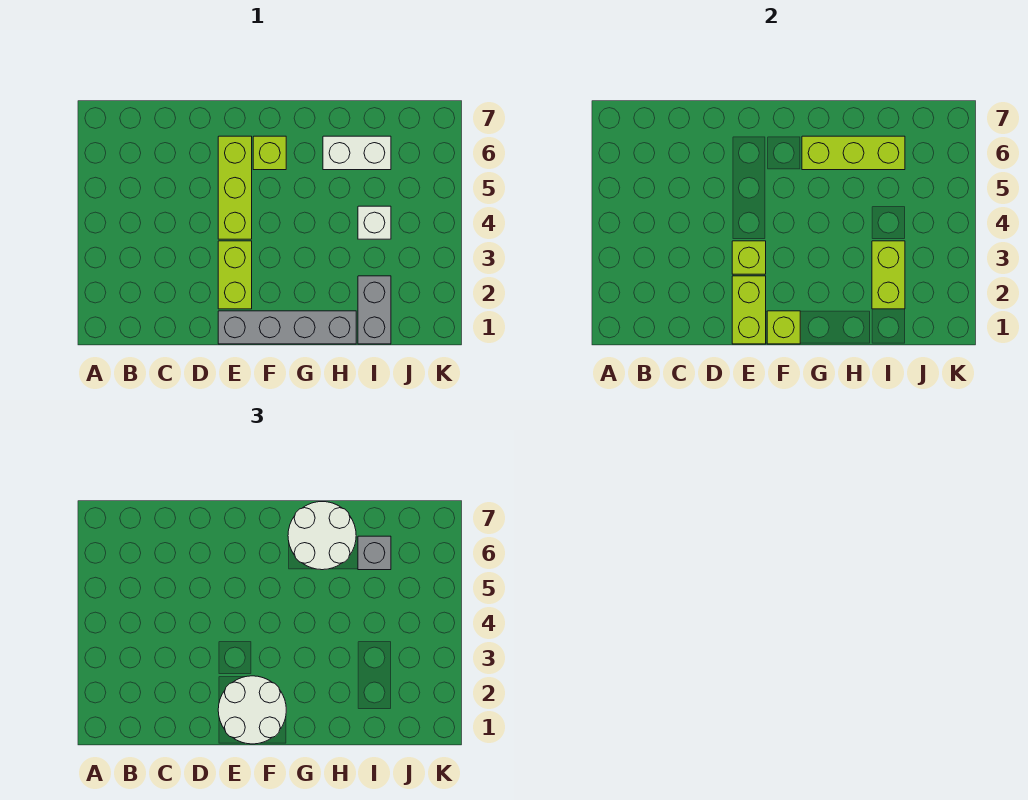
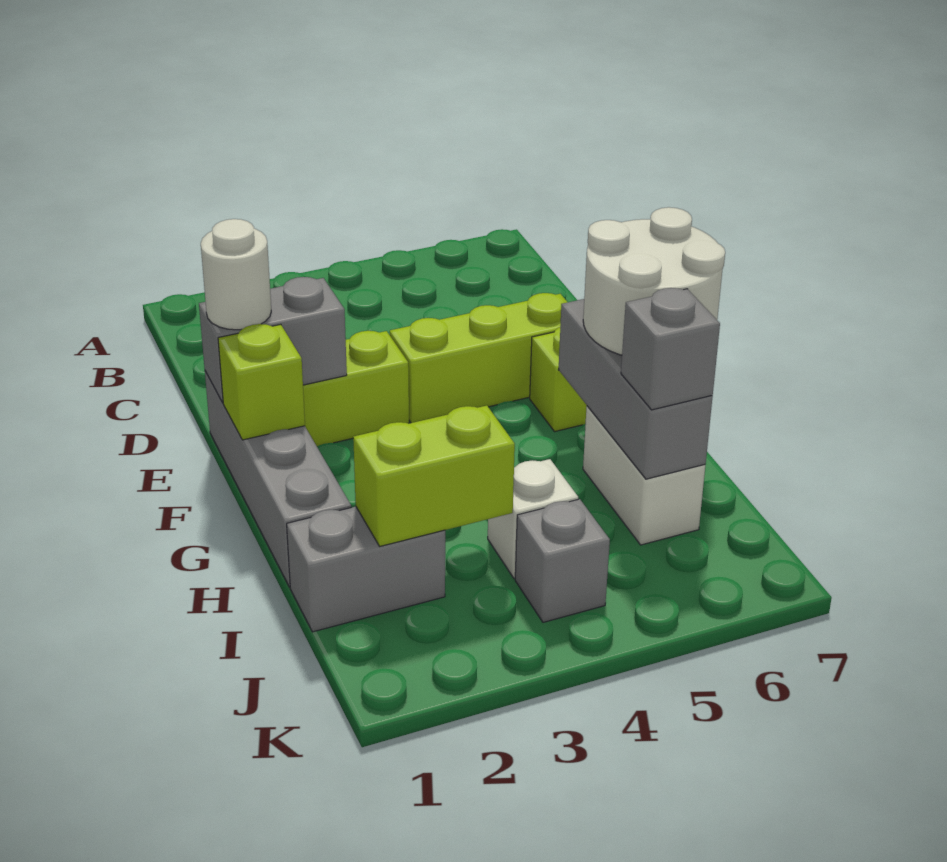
lime 1x2 brick [732,276,766,344] -> grey 1x2 brick [199,277,347,403]
white 2x2 round brick [218,676,286,744] -> white 1x1 round brick [201,219,271,330]
lime 1x1 brick [732,241,766,274] -> none
lime 1x3 brick [802,136,905,170] -> grey 1x3 brick [559,299,713,479]
none -> grey 1x1 brick [515,499,610,622]

